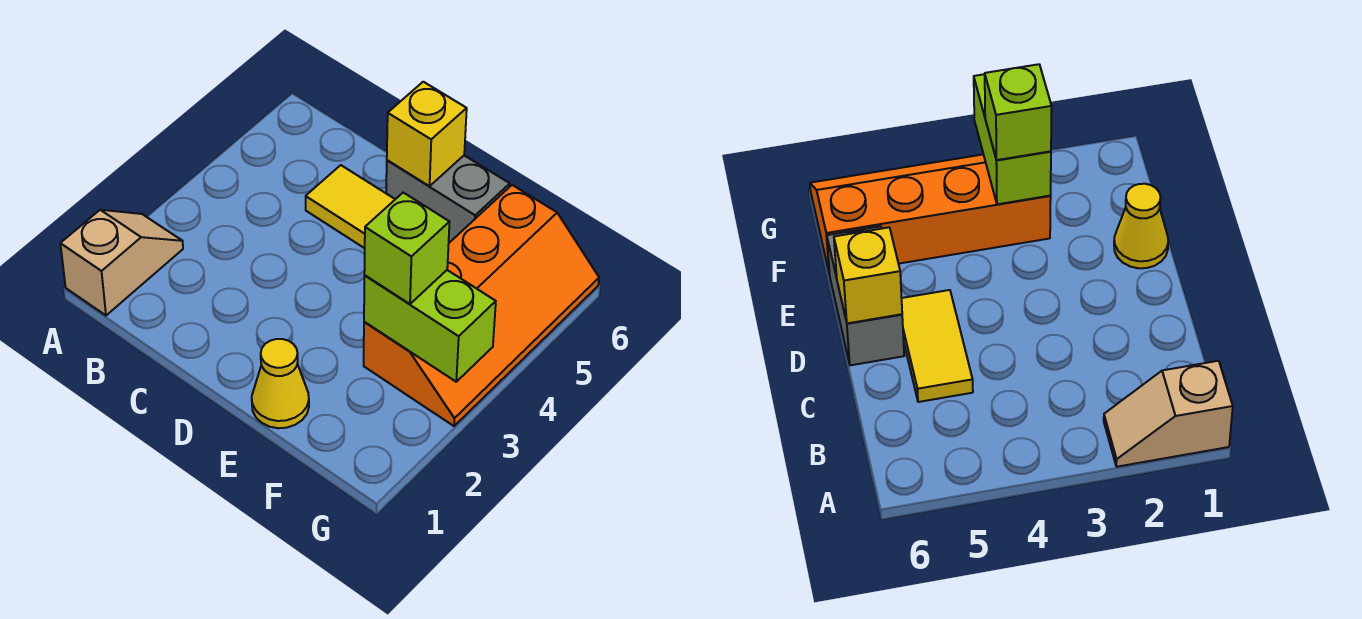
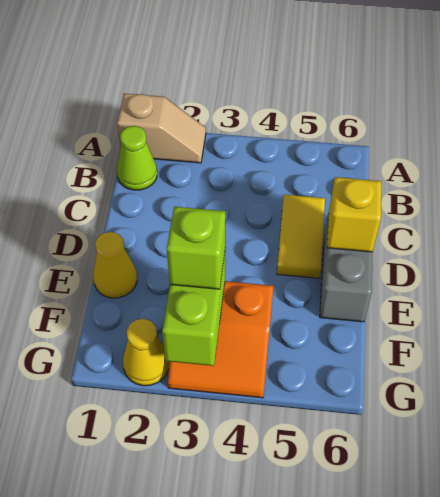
none -> lime 1x1 cone [117,126,157,190]
orange 2x4 slope [364,185,599,426] -> orange 2x2 slope [168,281,273,398]
none -> yellow 1x1 cone [123,319,169,386]

